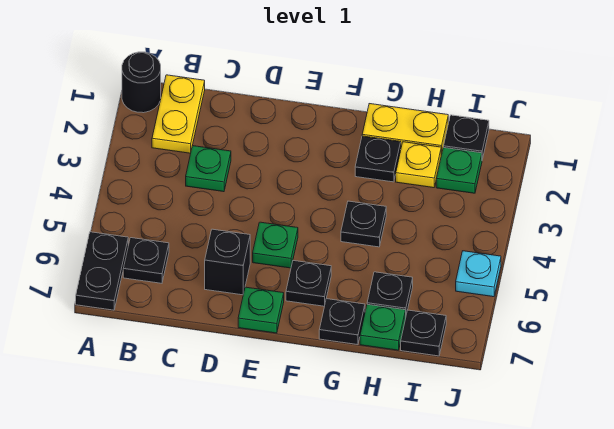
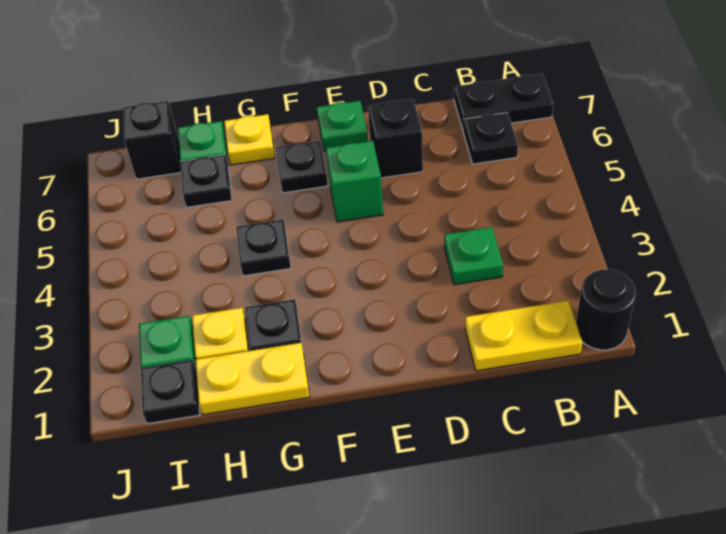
black 1x2 plate [76,232,128,310] -> black 1x2 plate turned to [454,74,553,129]
yellow 1x2 plate [152,75,205,153] -> yellow 1x2 plate turned to [465,300,583,371]
green 1x1 plate [253,222,298,268] -> green 1x1 brick [326,141,383,222]
black 1x1 plate [319,299,365,345] -> yellow 1x1 plate [224,114,275,165]
black 1x1 plate [401,310,446,356] -> black 1x1 brick [123,101,181,179]
cyan 1x1 plate [456,251,501,297] -> none

